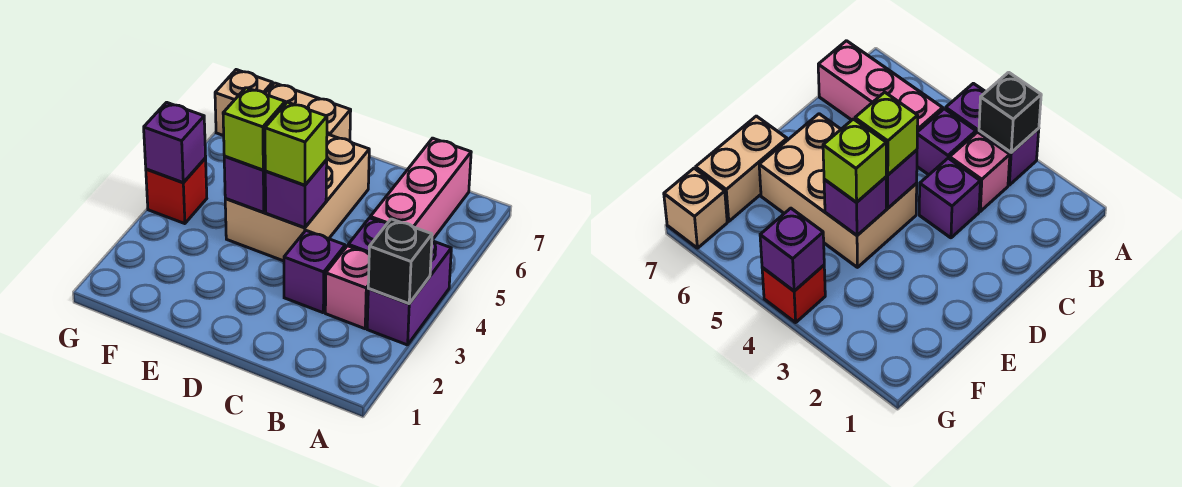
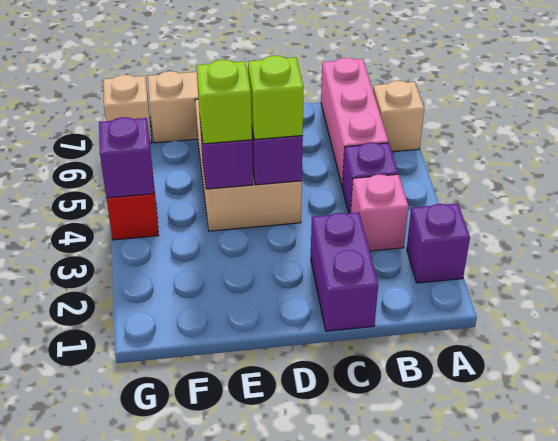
purple 1x2 brick [367,241,451,345] -> purple 1x2 brick moved to [311,212,378,331]
black 1x1 brick [368,219,432,304] -> none
none -> tan 1x1 brick [373,81,424,152]
purple 1x1 brick [284,231,345,313] -> purple 1x1 brick moved to [407,203,470,283]

